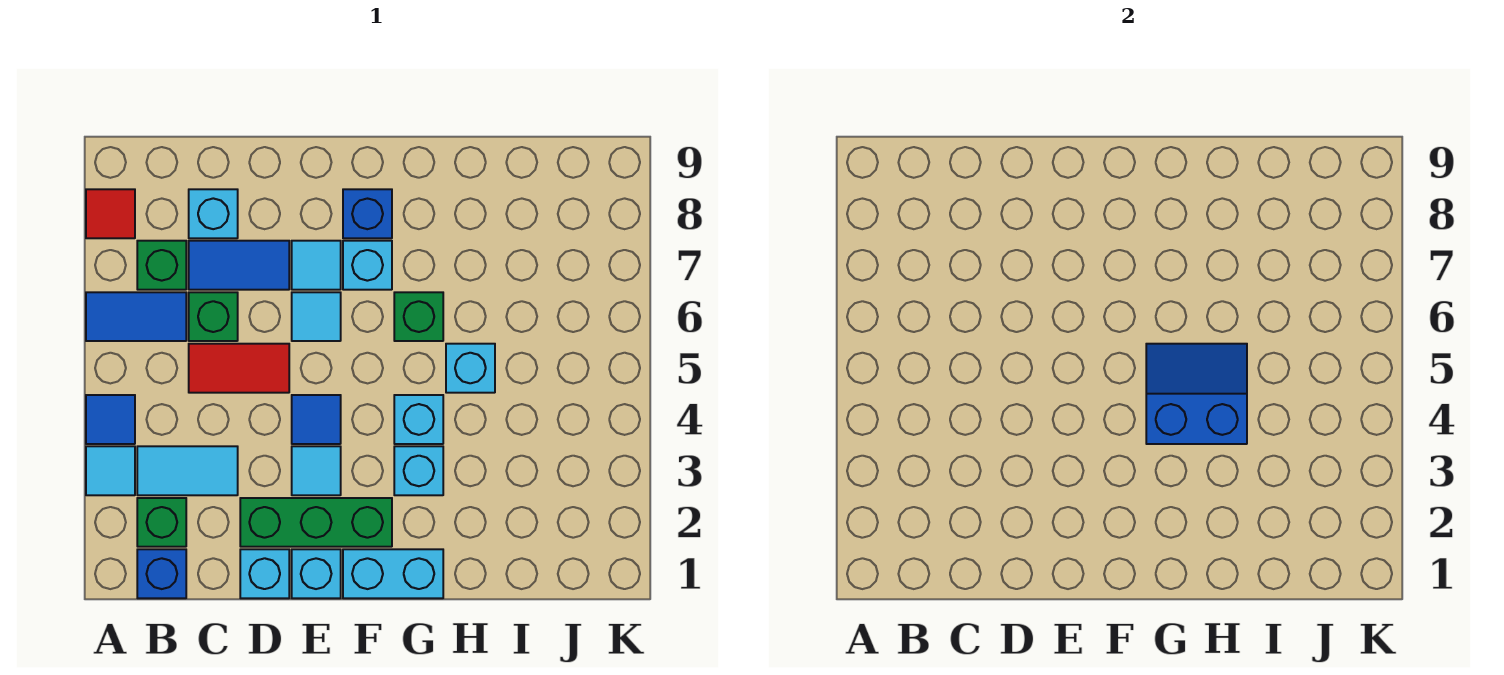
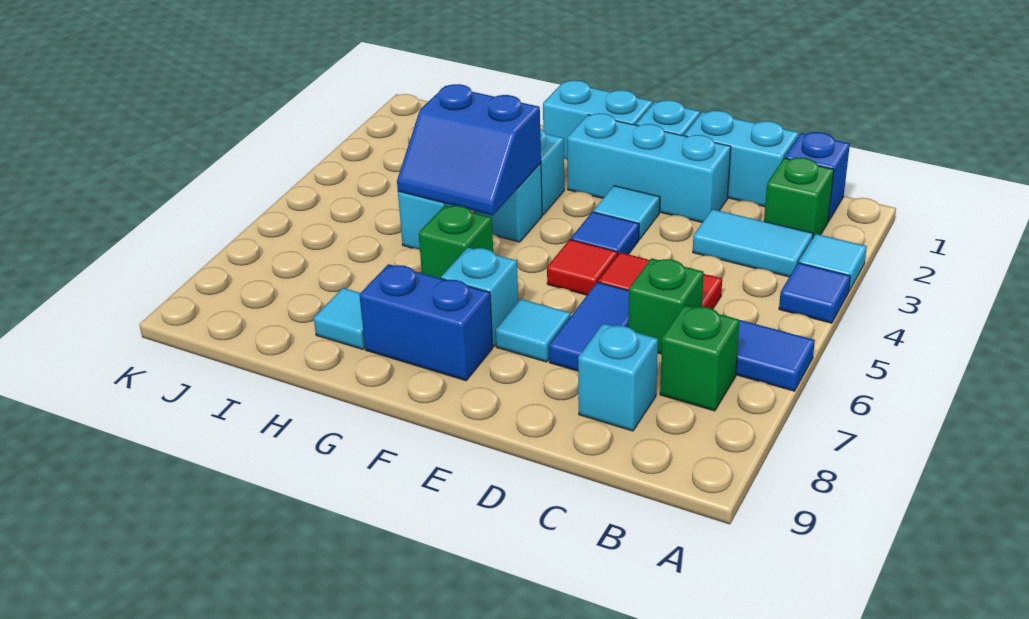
red 1x1 tile [86,189,135,238] -> red 1x1 tile moved to [547,240,618,295]
blue 1x2 tile [189,241,289,290] -> blue 1x2 tile turned to [549,282,629,371]
cyan 1x1 brick [240,549,289,598] -> cyan 1x2 brick [684,111,799,207]
green 1x3 brick [240,498,392,547] -> cyan 1x3 brick [567,113,731,222]
cyan 1x1 tile [292,292,341,341] -> cyan 1x1 tile moved to [314,288,365,349]
blue 1x1 brick [343,189,392,238] -> blue 1x2 brick [359,264,493,381]

